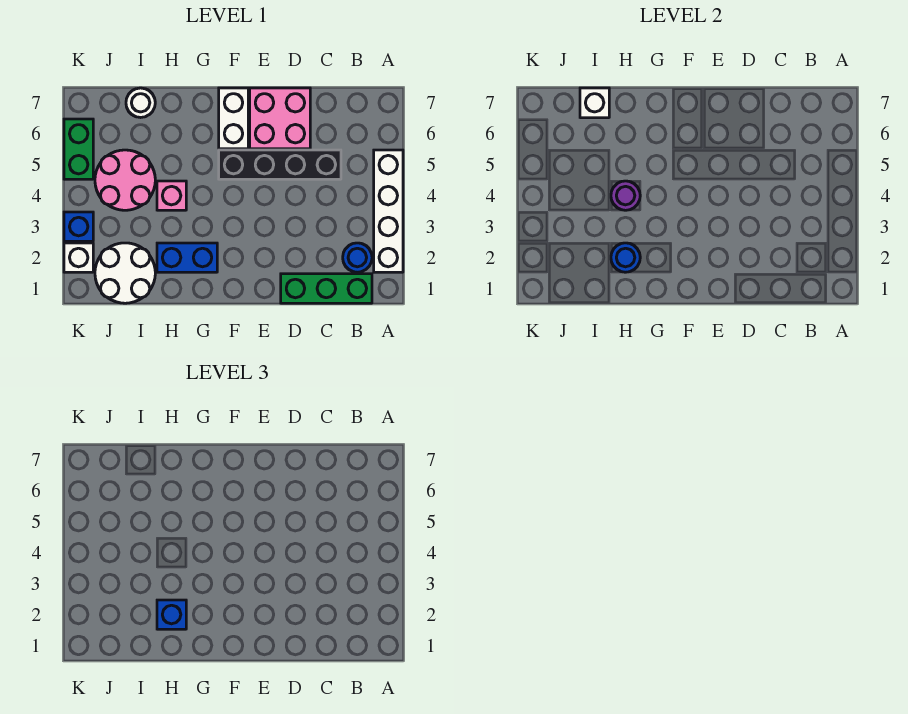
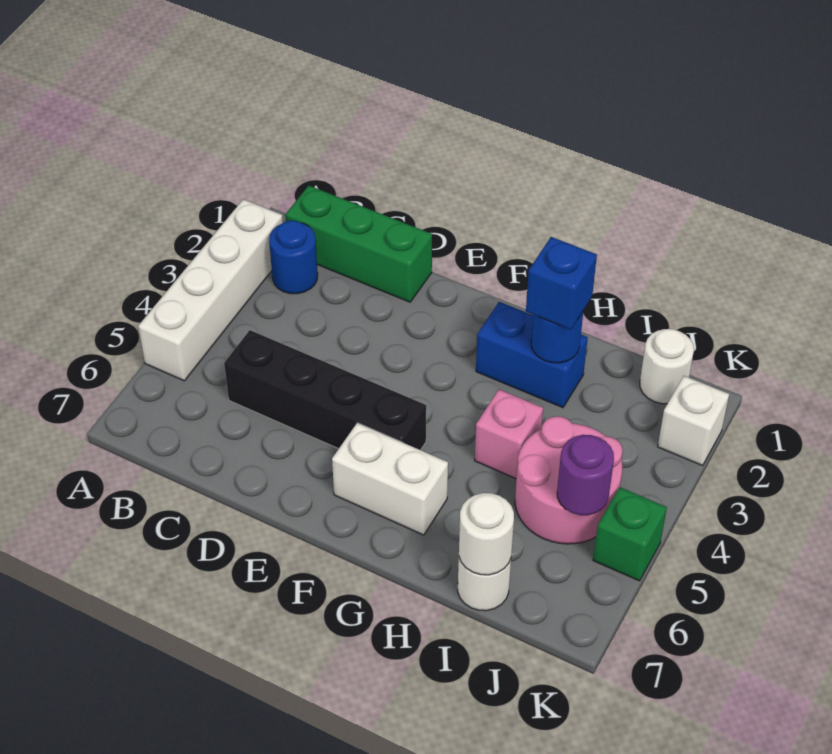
pink 2x2 brick [250,88,310,149] -> none
white 1x2 brick [219,88,248,149] -> white 1x2 brick turned to [332,423,448,535]
purple 1x1 round brick [611,181,640,210] -> purple 1x1 round brick moved to [557,435,614,515]
white 2x2 round brick [95,243,155,303] -> white 1x1 round brick [640,329,694,404]
white 1x1 brick [580,88,609,118] -> white 1x1 round brick [459,493,514,575]
blue 1x1 brick [64,212,93,241] -> none
green 1x2 brick [64,119,93,179] -> green 1x1 brick [593,487,667,581]

